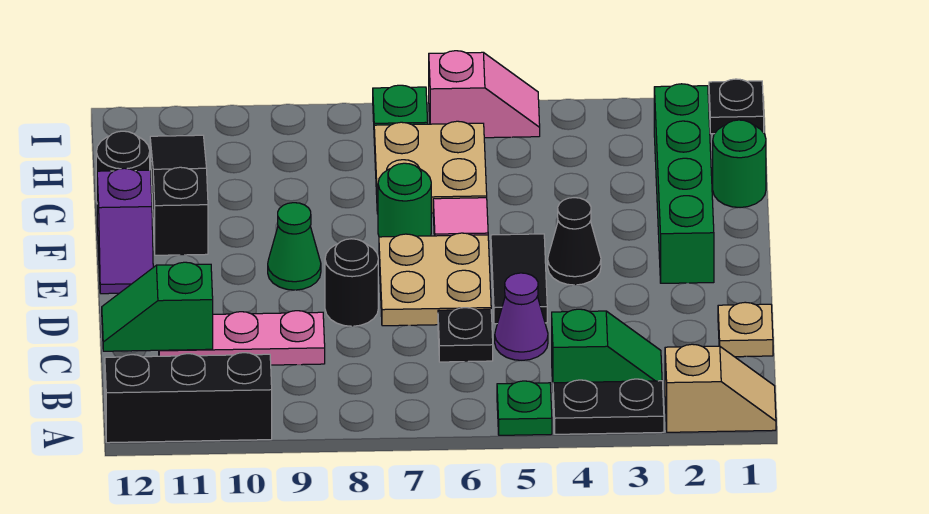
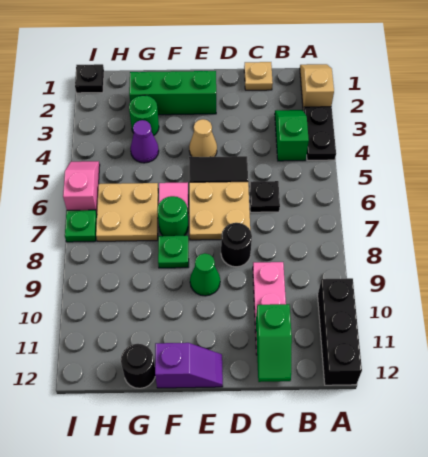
green 1x1 plate [497,381,552,435] -> green 1x1 plate moved to [158,236,189,268]
purple 1x1 cone [495,273,548,360] -> purple 1x1 cone moved to [130,120,159,163]
green 1x4 brick [654,84,714,283] -> green 1x3 brick [129,71,216,115]
black 1x1 cone [548,198,601,285] -> tan 1x1 cone [189,119,217,157]
black 1x3 slope [150,135,208,255] -> none
green 1x1 round brick [713,120,766,208] -> green 1x1 round brick moved to [129,95,159,136]

